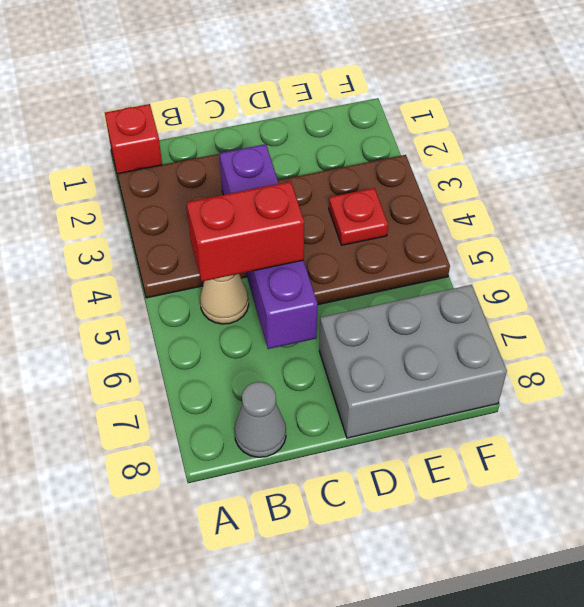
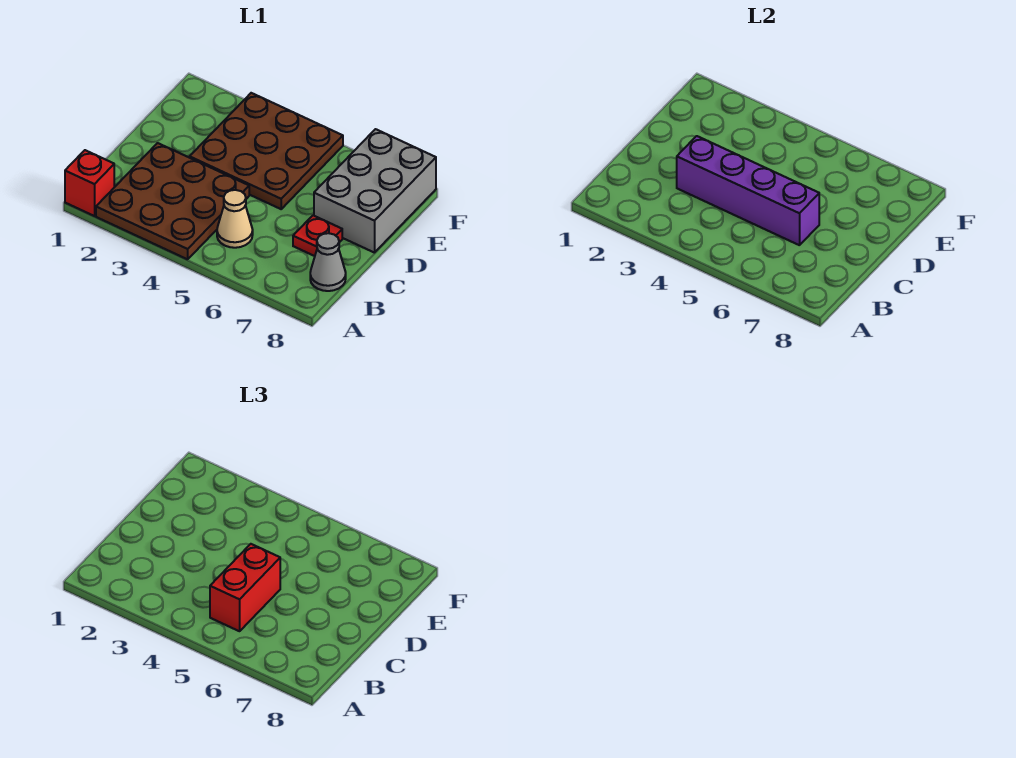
red 1x1 plate [329,188,388,245] -> red 1x1 plate moved to [293,215,342,256]

